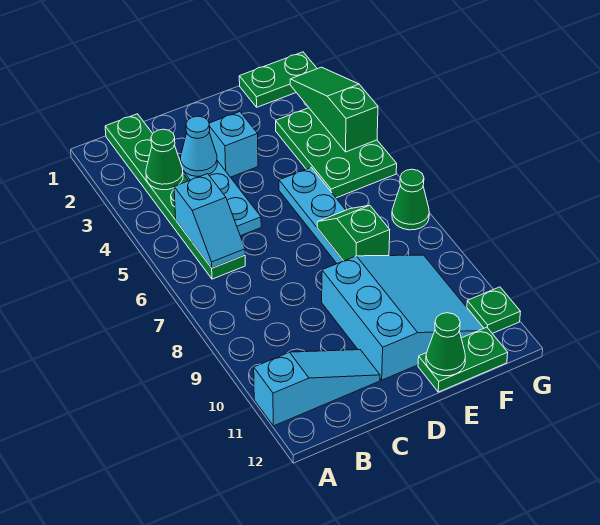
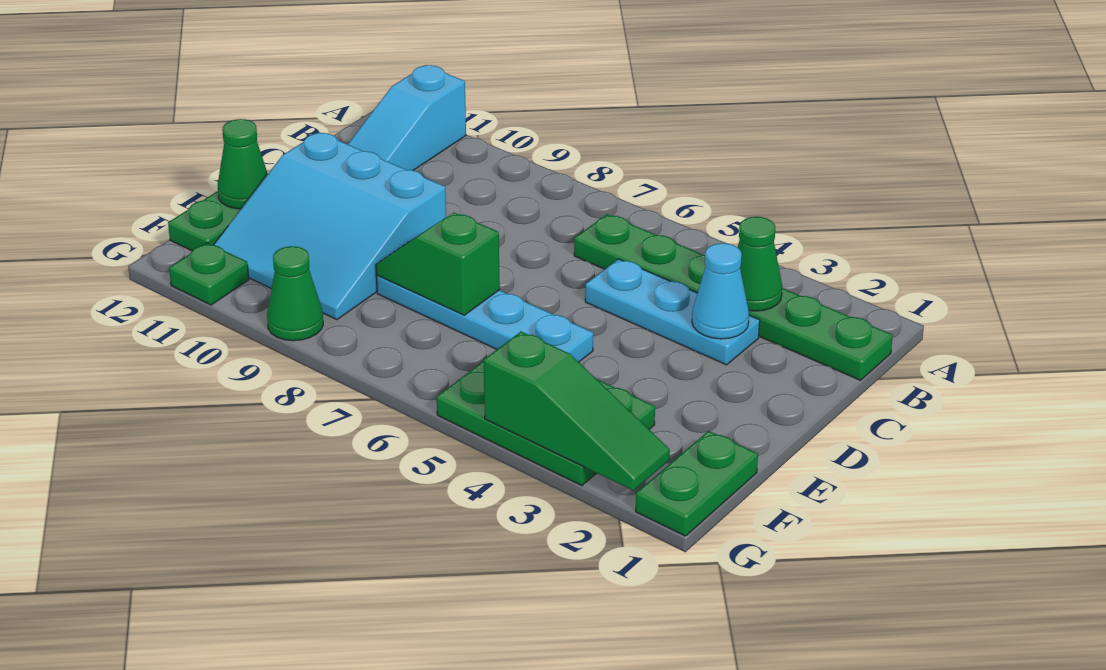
cyan 1x2 slope [174,174,245,268] -> none
cyan 1x1 brick [209,112,258,177] -> none
green 1x2 slope [317,205,390,261] -> green 1x2 slope turned to [376,213,500,315]
green 1x1 cone [392,169,429,230] -> green 1x1 cone moved to [267,246,323,341]

